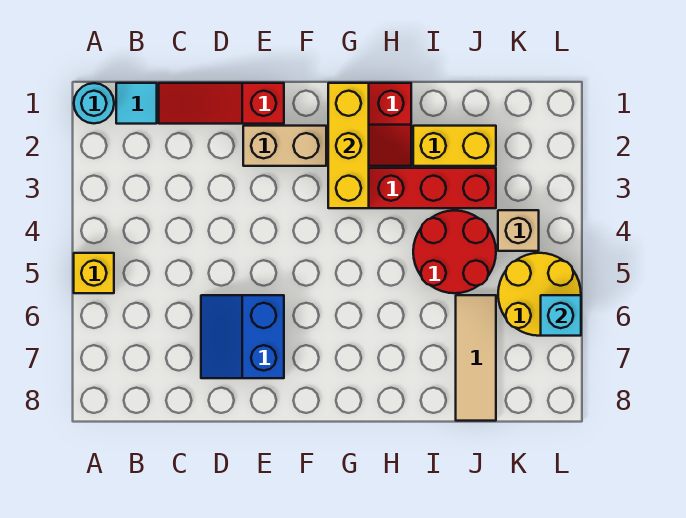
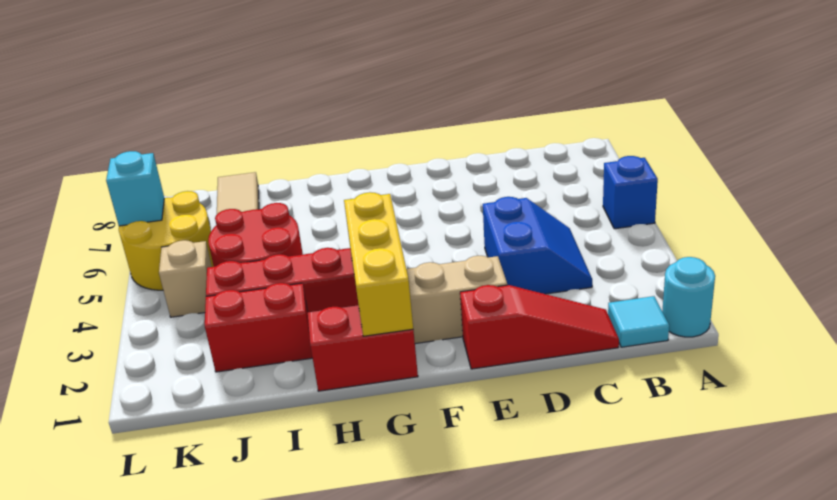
yellow 1x1 brick [74,253,114,293] -> blue 1x1 brick [603,156,658,229]
blue 2x2 slope [201,295,284,378] -> blue 2x2 slope moved to [483,197,592,294]
yellow 1x2 brick [413,126,496,166] -> red 1x2 brick [204,283,312,372]

